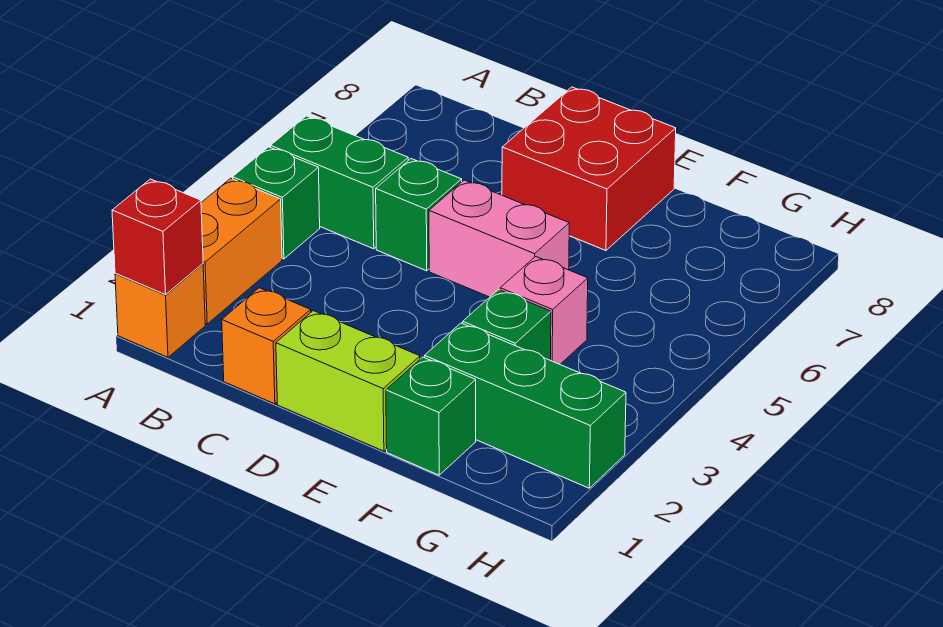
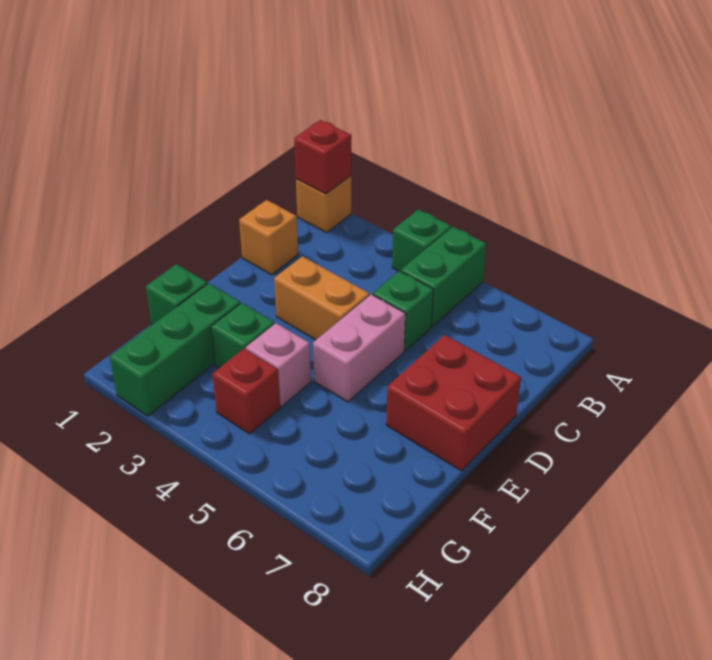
orange 1x2 brick [201,178,282,324] -> orange 1x2 brick moved to [274,256,370,340]
lime 1x2 brick [276,311,420,451] -> none
none -> red 1x1 brick [212,349,280,434]

